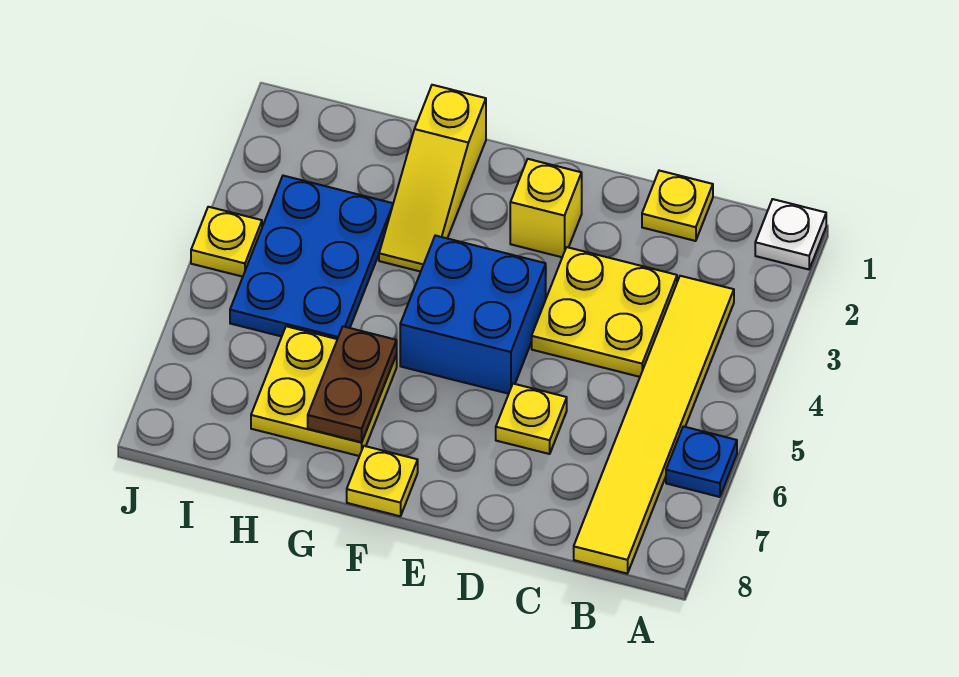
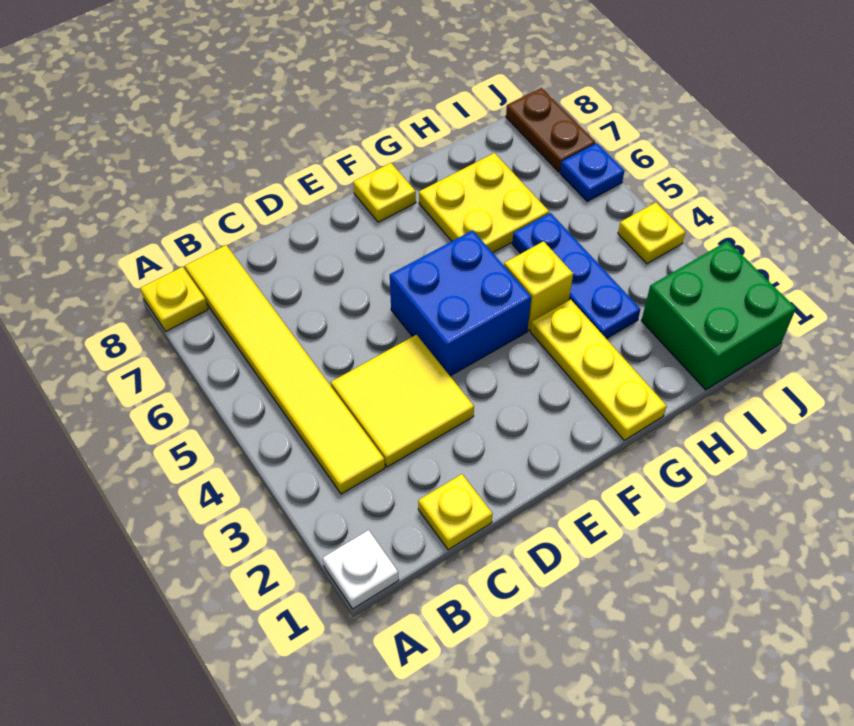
blue 1x1 plate [666,426,737,497] -> blue 1x1 plate moved to [560,143,624,202]
yellow 2x2 plate [532,247,677,377] -> yellow 2x2 tile [331,335,474,467]
yellow 1x1 plate [496,384,567,454] -> yellow 1x1 plate moved to [140,267,208,331]
yellow 1x1 brick [510,159,582,257] -> yellow 1x1 brick moved to [504,241,573,331]
yellow 1x3 slope [379,85,486,272] -> yellow 1x3 plate [531,300,667,440]
brown 1x2 plate [308,326,397,442] -> brown 1x2 plate moved to [506,88,595,172]
blue 2x3 plate [230,176,393,339] -> blue 1x3 plate [512,213,640,339]
none -> green 2x2 brick [641,241,796,390]

